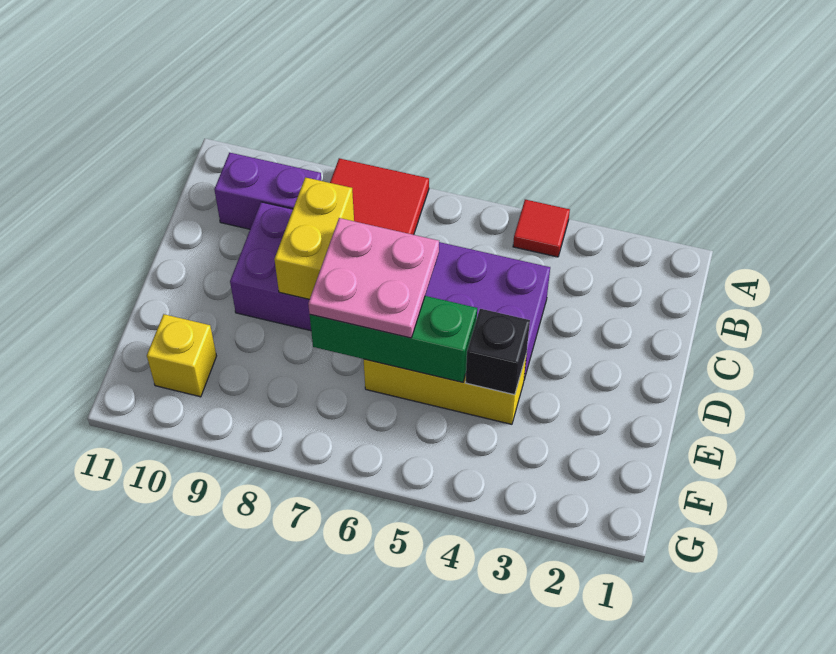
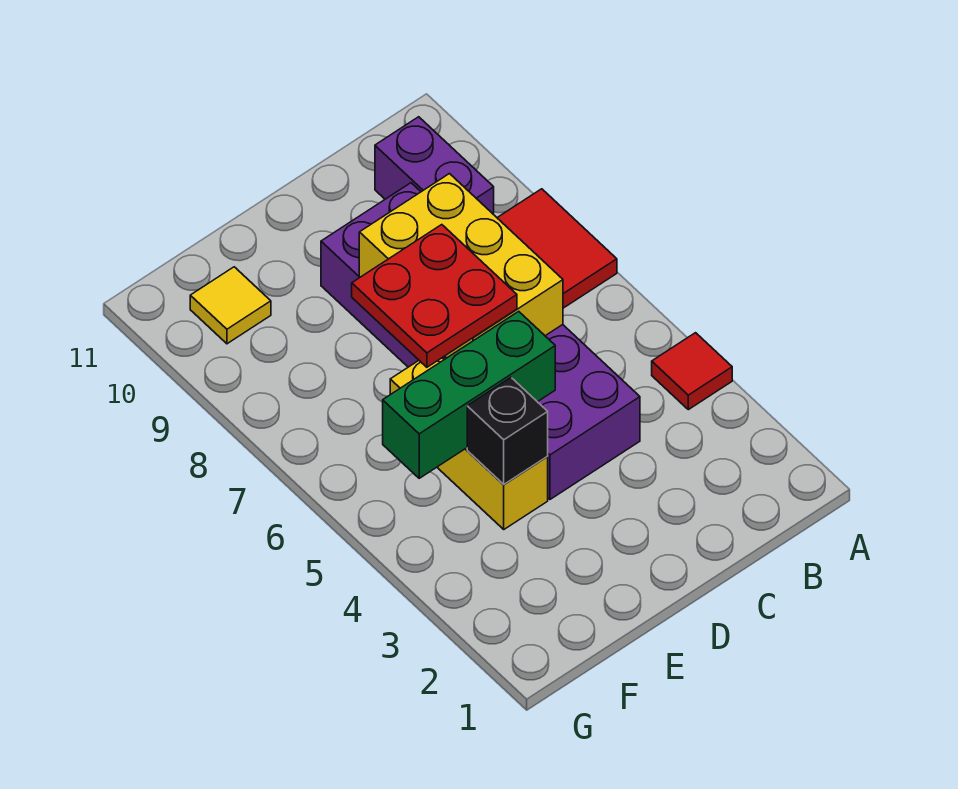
yellow 1x2 brick [274,177,354,299] -> yellow 2x3 brick [359,174,563,358]
pink 2x2 plate [308,218,439,338] -> red 2x2 plate [352,225,517,367]
green 1x3 brick [310,296,477,382] -> green 1x3 brick turned to [383,311,555,478]
yellow 1x1 brick [147,314,216,397] -> yellow 1x1 tile [190,267,271,344]

